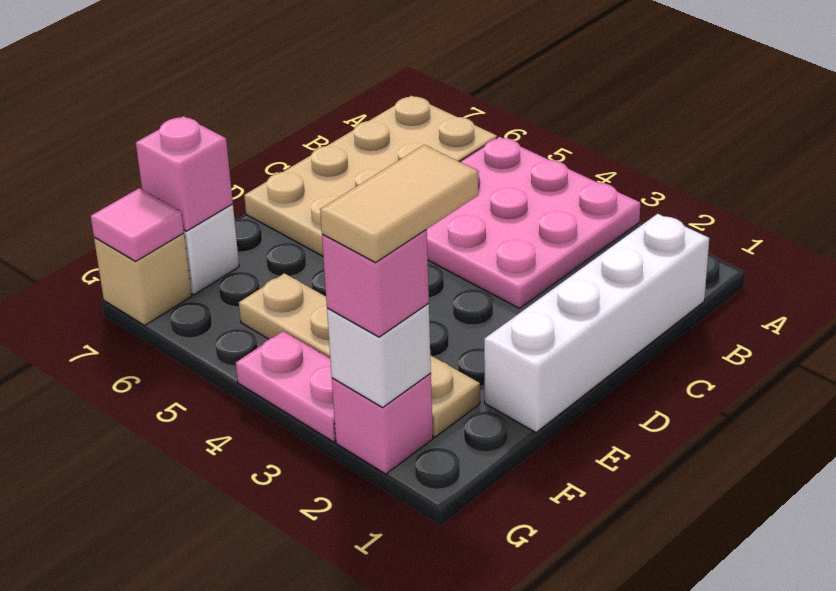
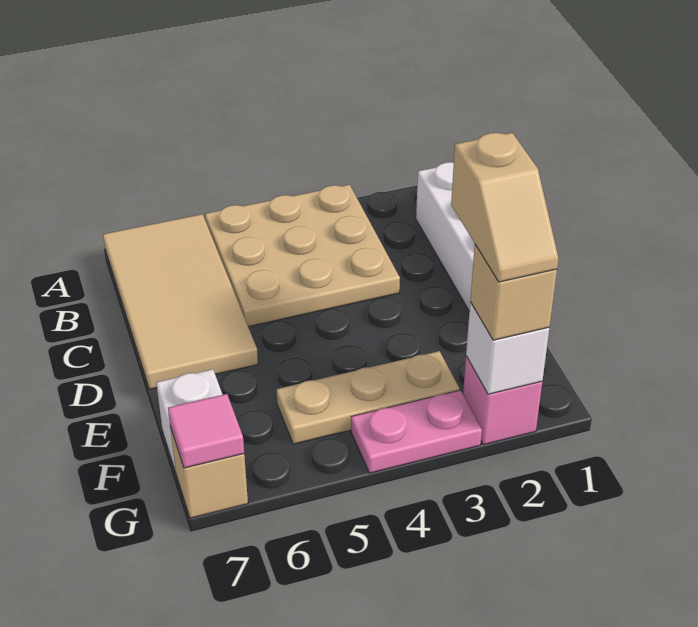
pink 3x3 plate [426,137,640,308] -> tan 3x3 plate [205,185,400,327]
tan 2x4 plate [244,96,497,256] -> tan 2x4 tile [103,214,258,389]
tan 1x4 plate [239,273,480,437] -> tan 1x3 plate [277,351,460,444]
tan 1x2 tile [320,145,478,263] -> tan 1x2 slope [451,133,559,282]
pink 1x1 brick [136,116,233,231] -> none
pink 1x1 brick [322,230,429,337] -> tan 1x1 brick [470,245,557,340]

